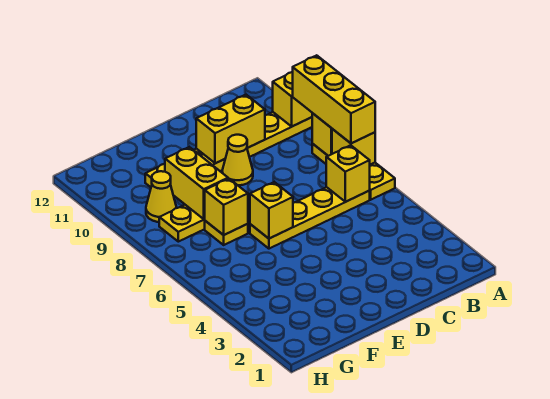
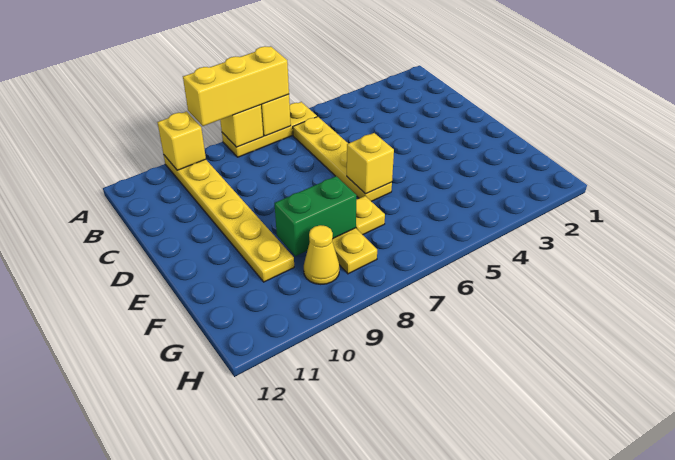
yellow 1x1 brick [326,145,370,202] -> none
yellow 1x2 brick [196,95,265,163] -> none
yellow 1x1 cone [222,135,253,185] -> none
yellow 1x1 brick [205,178,248,235] -> none
yellow 1x2 brick [165,147,228,219] -> green 1x2 brick [274,176,357,256]

